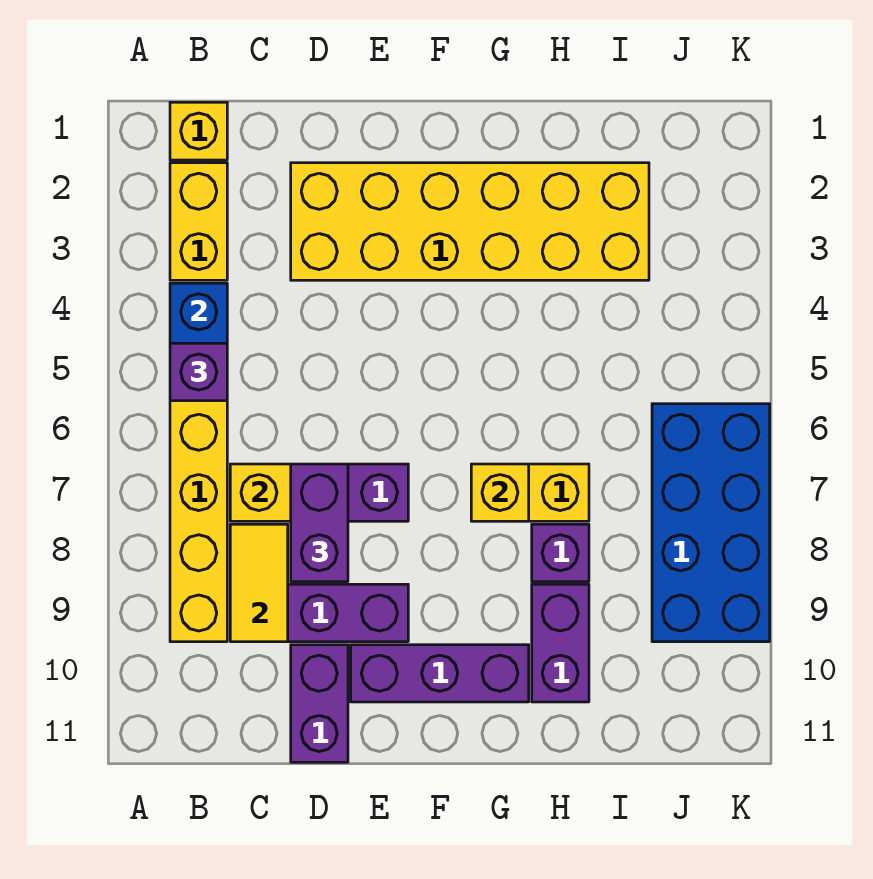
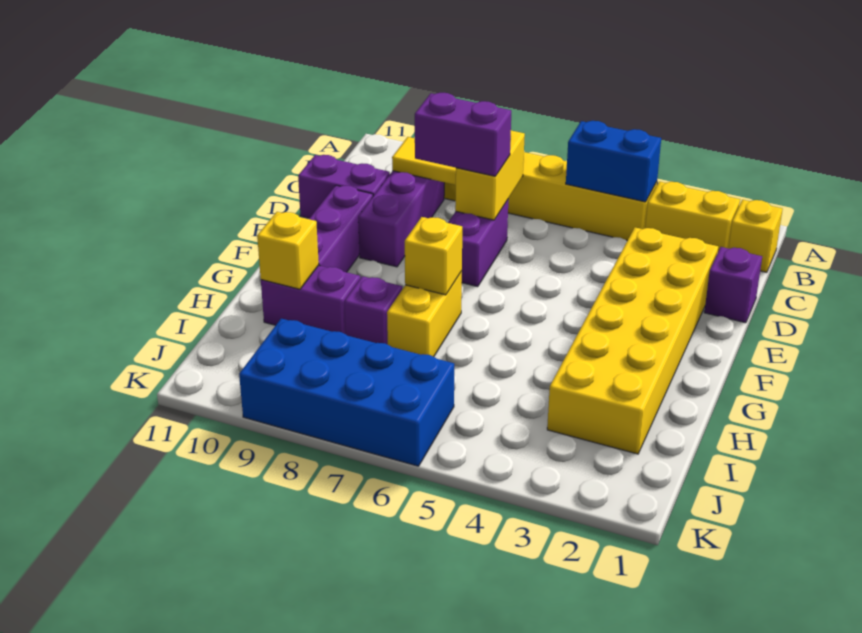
purple 1x1 brick [170,343,227,401] -> purple 1x1 brick moved to [704,247,762,323]
none -> yellow 1x1 brick [257,212,319,289]

